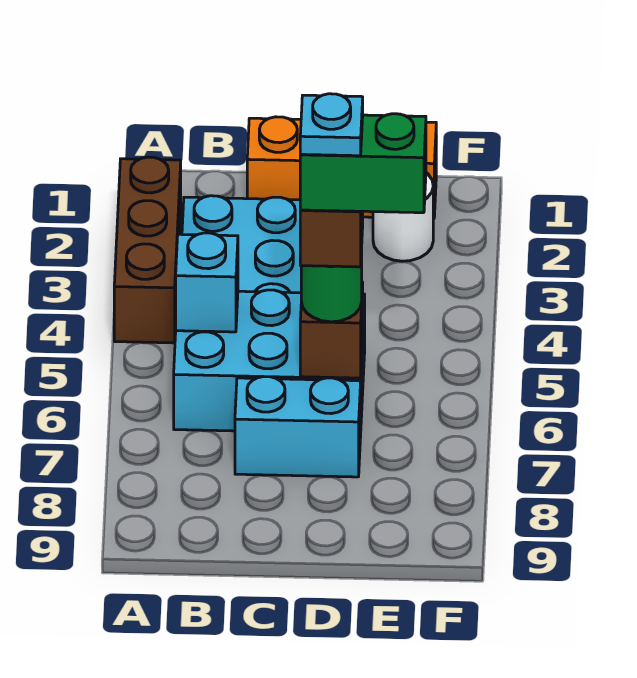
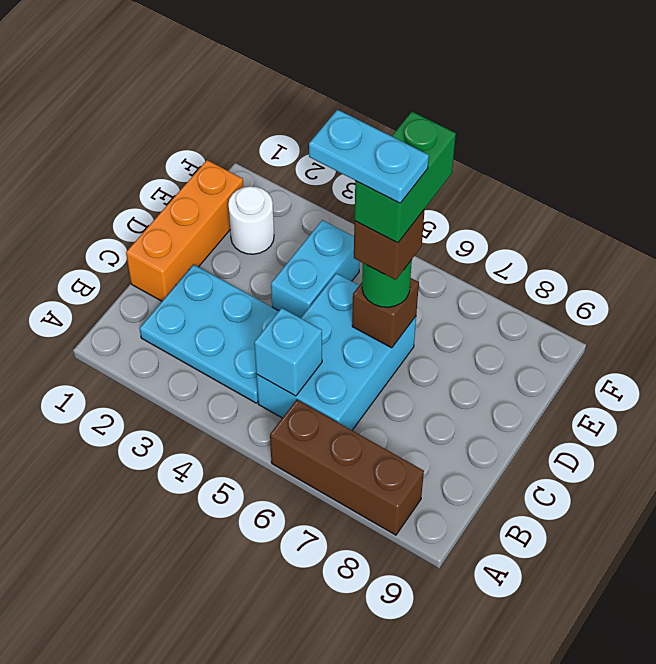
brown 1x3 brick [114,157,181,343] -> brown 1x3 brick moved to [270,400,424,535]
cyan 1x2 brick [235,377,361,477] -> cyan 1x2 brick moved to [271,220,359,318]
cyan 1x1 plate [300,94,363,156] -> cyan 1x2 plate [309,110,429,203]

